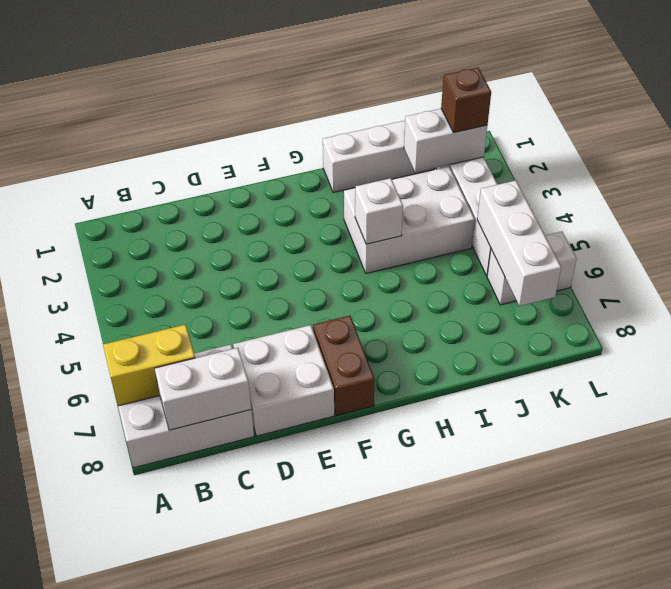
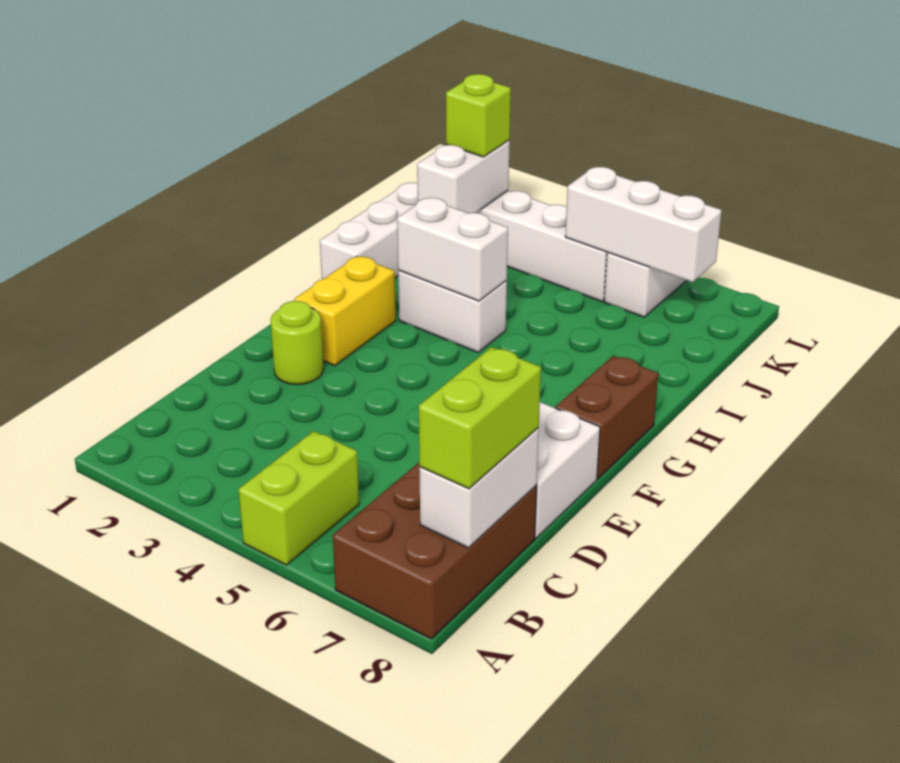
none -> lime 1x2 brick [239,431,359,565]
white 2x3 brick [118,345,254,468] -> brown 2x3 brick [333,463,537,639]
yellow 1x2 brick [103,325,195,406] -> yellow 1x2 brick moved to [294,256,396,366]
none -> lime 1x2 brick [419,347,541,489]
none -> lime 1x1 round brick [271,301,323,384]
brown 1x2 brick [313,316,374,416] -> brown 1x2 brick turned to [556,356,658,479]
white 2x3 brick [344,167,475,273] -> white 1x2 brick [398,270,507,352]
white 1x1 brick [355,178,403,244] -> white 1x2 brick [397,198,508,301]
brown 1x1 brick [441,68,491,133] -> lime 1x1 brick [446,74,511,157]

